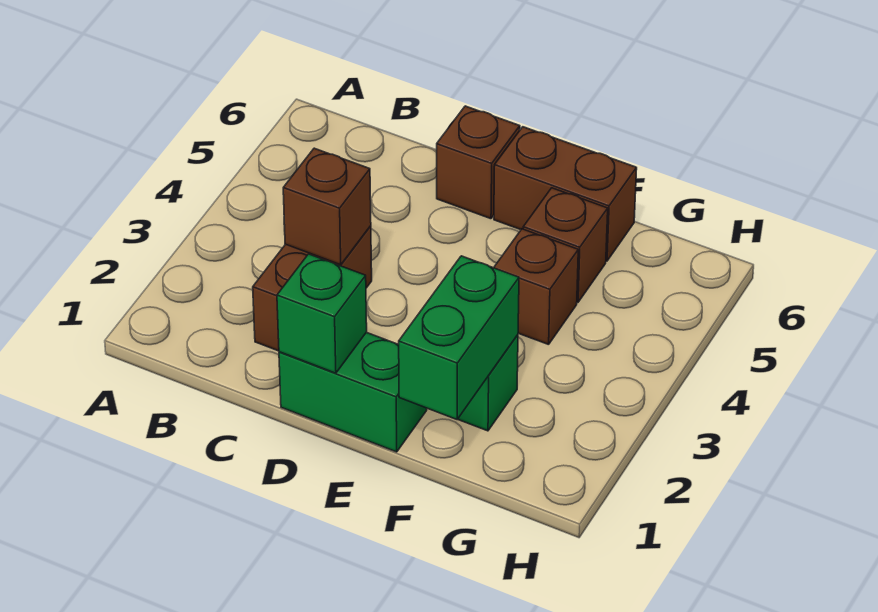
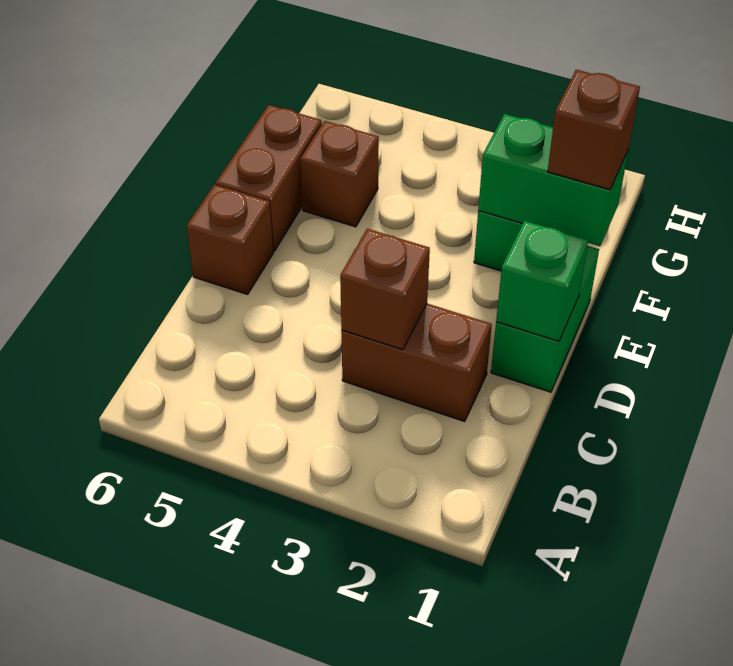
brown 1x1 brick [494,229,578,345] -> brown 1x1 brick moved to [548,70,640,190]

